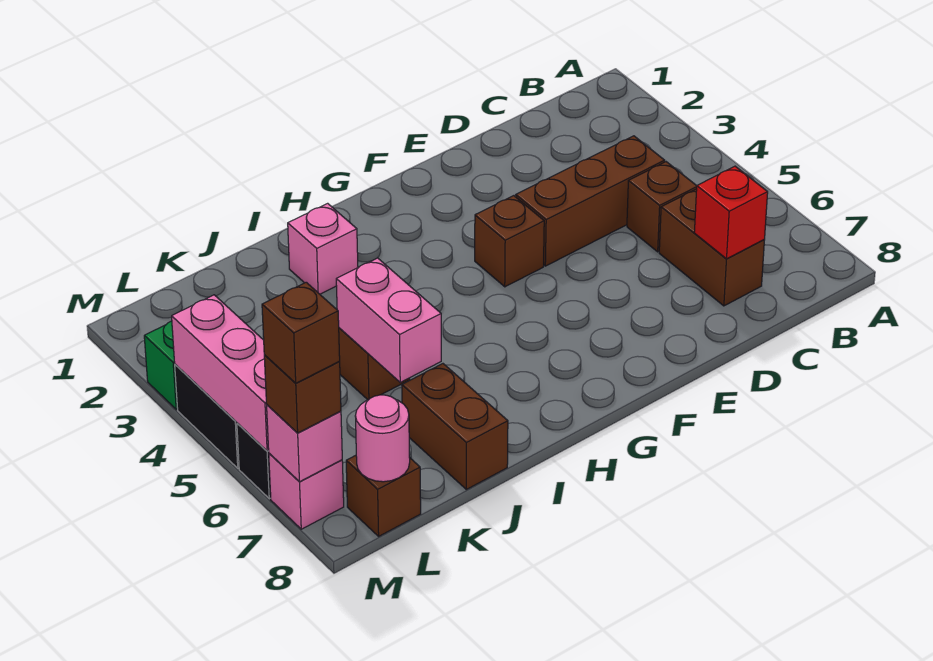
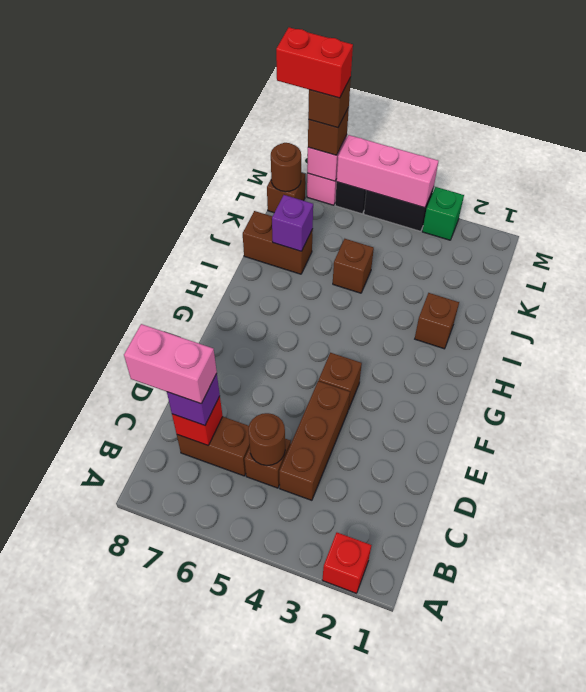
none -> red 1x1 brick [322,533,371,593]
none -> brown 1x1 round brick [248,413,285,465]
none -> purple 1x1 brick [167,374,220,425]
pink 1x1 brick [288,203,358,294] -> brown 1x1 brick [415,293,459,349]
pink 1x2 brick [336,258,441,382] -> pink 1x2 brick moved to [124,324,217,404]
none -> purple 1x1 brick [272,195,313,251]
pink 1x1 round brick [355,395,410,482] -> brown 1x1 round brick [271,143,301,192]
none -> red 1x2 brick [276,27,353,98]

